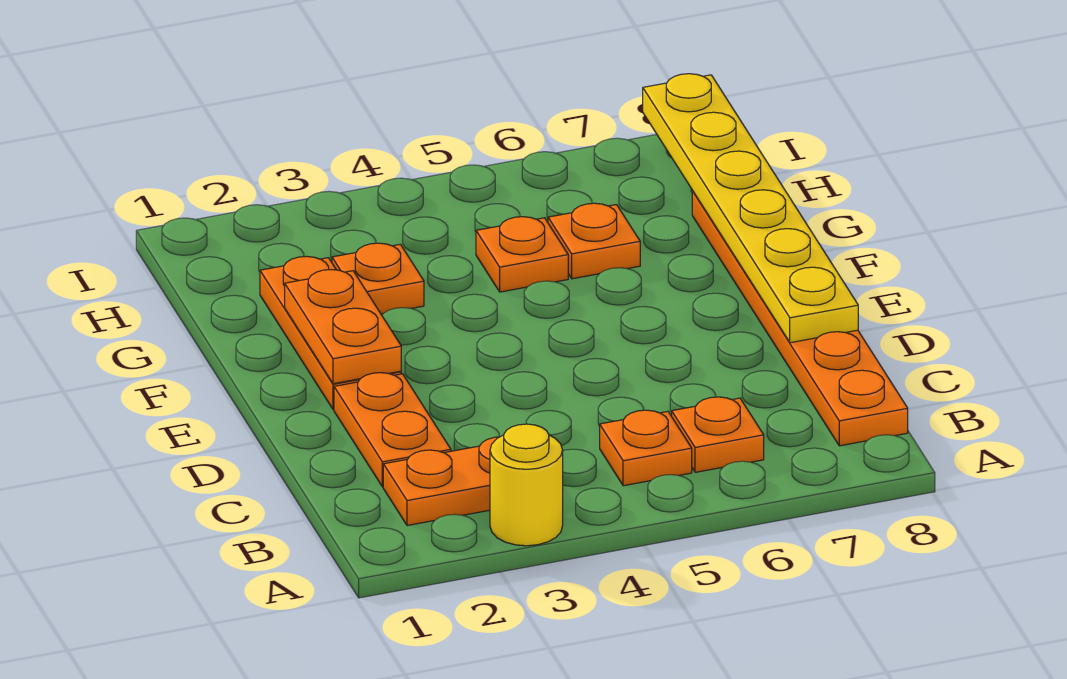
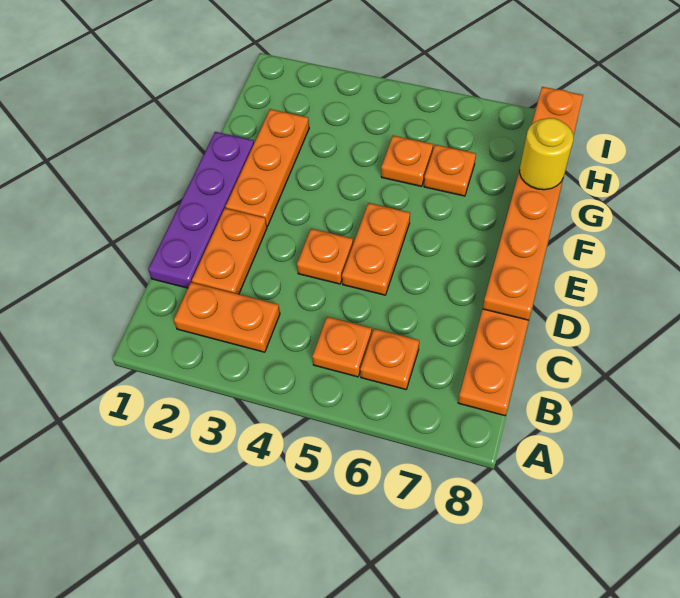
yellow 1x1 round brick [490,424,563,546] -> yellow 1x1 round brick moved to [520,118,573,190]
none -> purple 1x4 plate [148,132,254,288]
yellow 1x6 plate [643,74,858,343] -> orange 1x6 plate [483,87,583,320]
orange 1x2 plate [285,270,401,384] -> orange 1x2 plate moved to [342,203,410,295]
orange 1x1 plate [332,243,424,314] -> orange 1x1 plate moved to [297,229,353,284]

